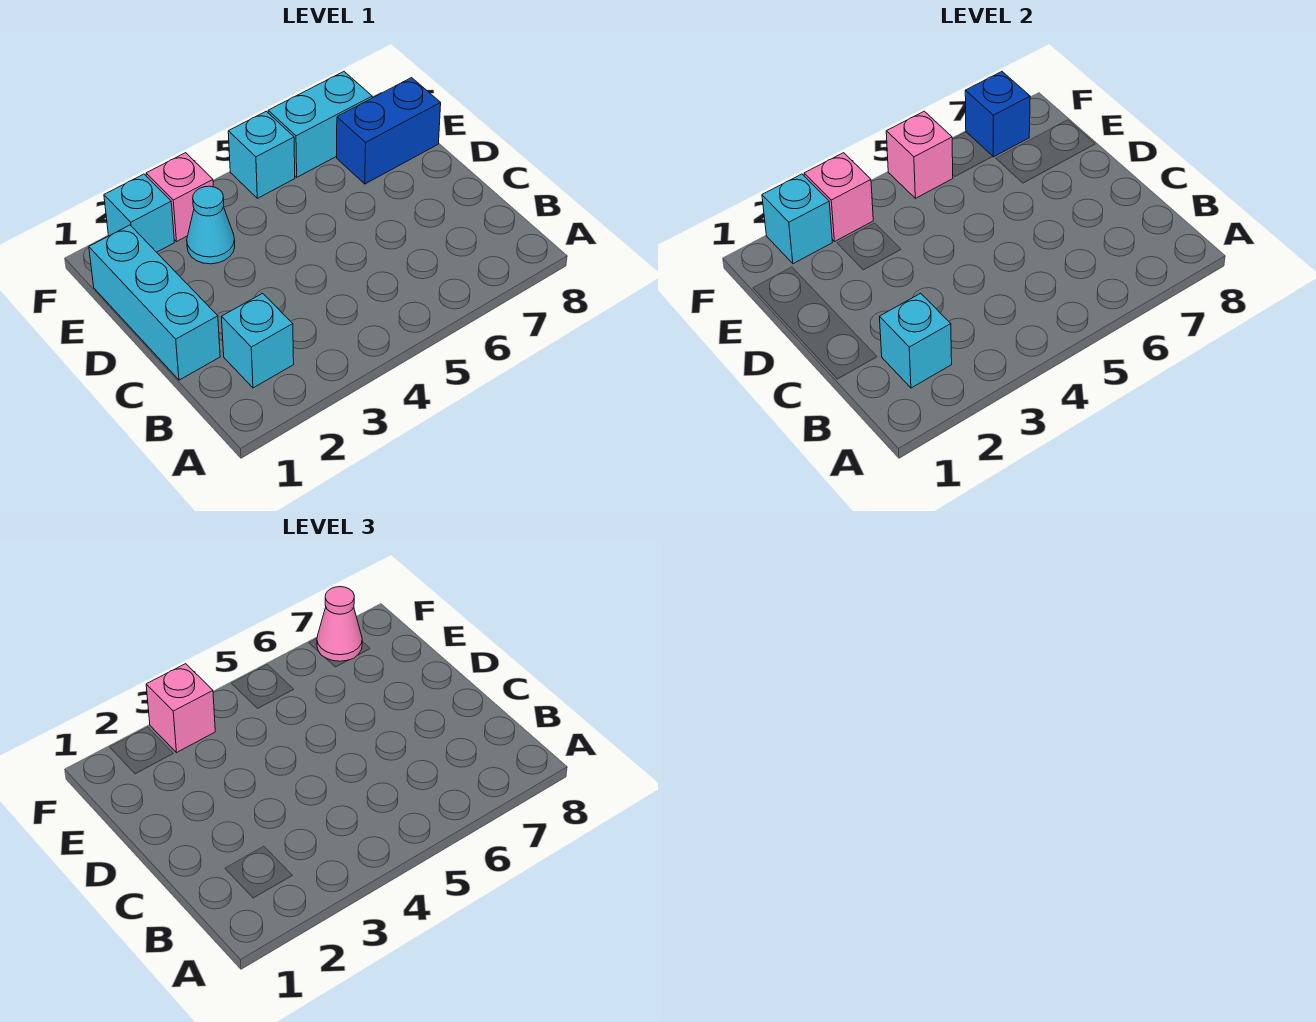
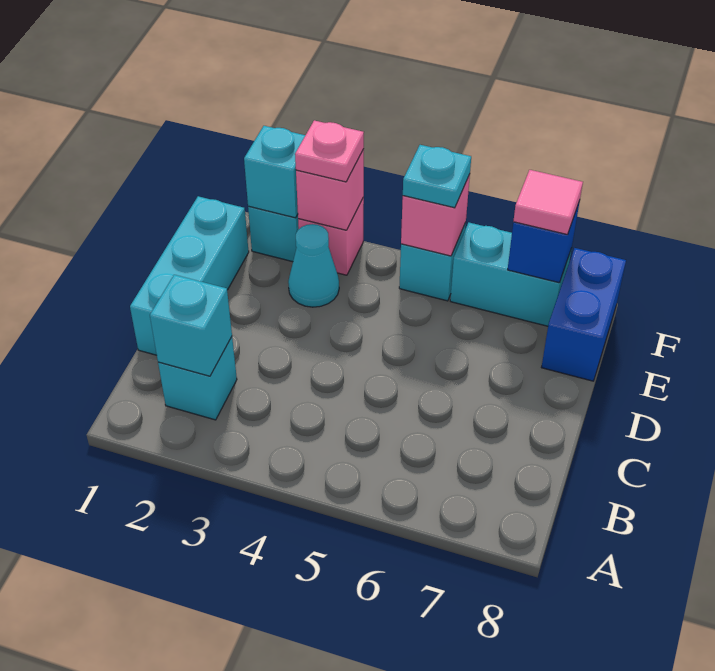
blue 1x2 brick [337,78,441,184] -> blue 1x2 brick turned to [541,248,626,381]
pink 1x1 brick [146,664,215,752] -> pink 1x1 plate [295,120,364,182]
none -> cyan 1x1 plate [403,145,471,208]
pink 1x1 cone [317,587,362,661] -> pink 1x1 tile [513,170,583,235]

